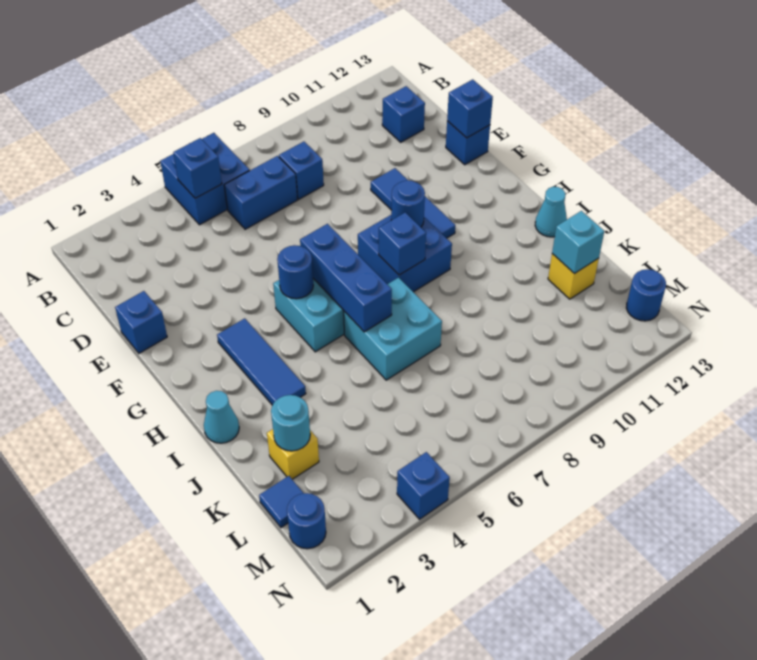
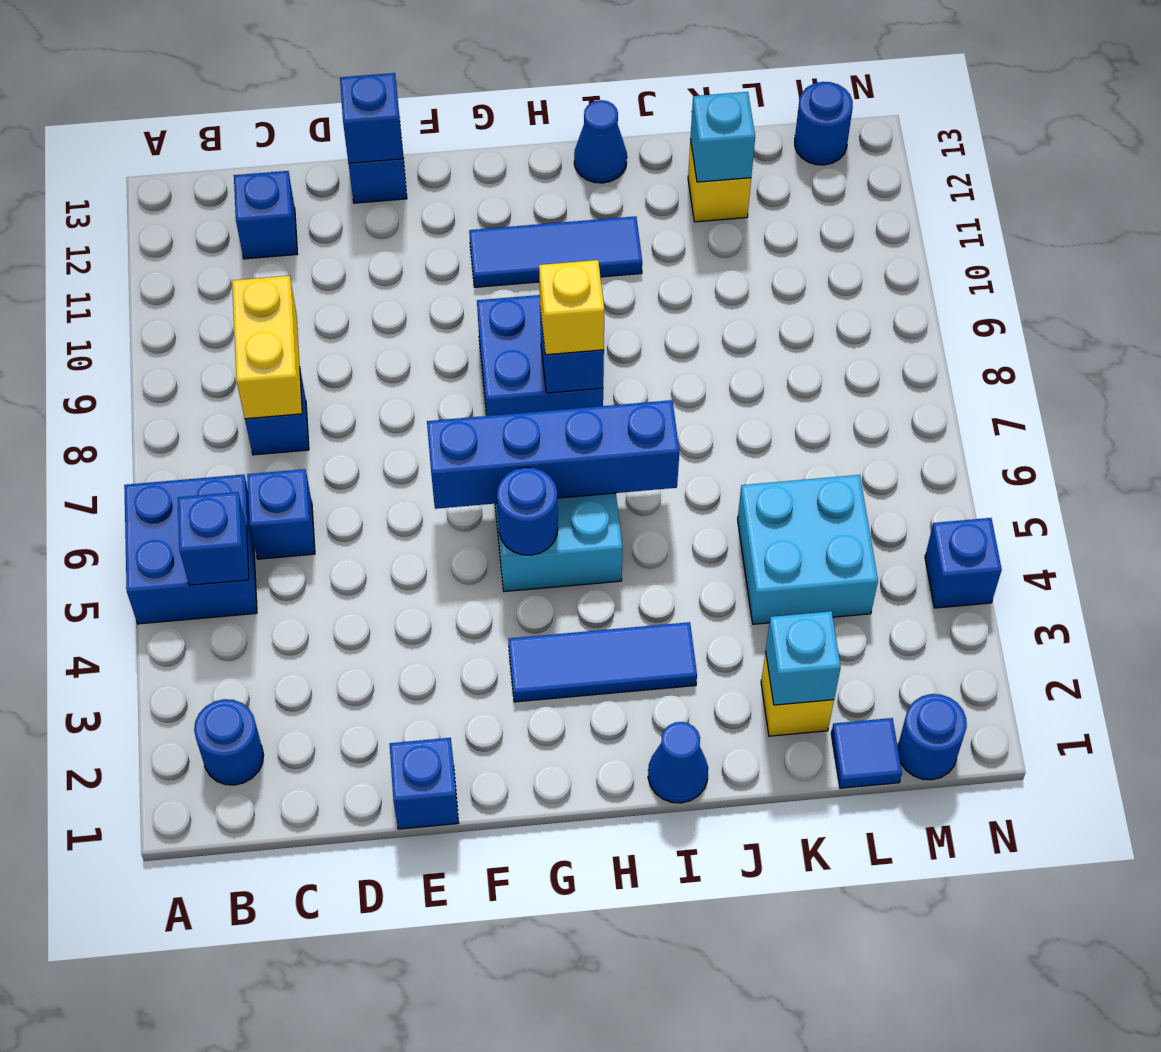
blue 1x2 brick [224,156,297,229] -> blue 1x1 brick [247,469,315,559]
none -> yellow 1x2 brick [232,276,302,419]
blue 1x3 tile [371,168,455,238] -> blue 1x3 tile moved to [469,216,642,287]
blue 1x3 brick [300,224,392,332] -> blue 1x4 brick [427,400,679,509]
blue 1x1 round brick [391,180,425,227] -> blue 1x1 round brick moved to [194,699,264,785]
none -> yellow 1x1 brick [539,260,604,355]
cyan 1x1 cone [204,391,239,443] -> blue 1x1 cone [648,722,708,803]
cyan 2x2 brick [344,278,442,380] -> cyan 2x2 brick moved to [738,475,878,624]
cyan 1x1 cone [535,187,567,237] -> blue 1x1 cone [574,100,627,183]
cyan 1x1 round brick [271,395,310,451] -> cyan 1x1 brick [766,611,841,705]

